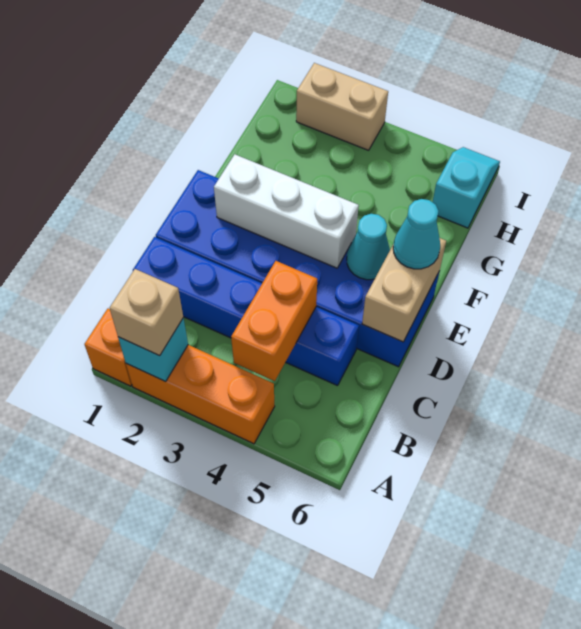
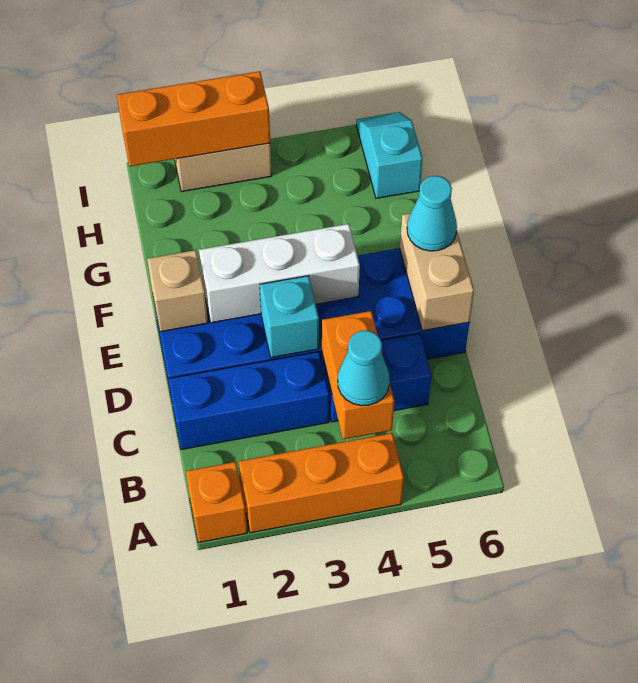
cyan 1x1 brick [118,318,188,381] -> cyan 1x1 brick moved to [260,276,319,358]
tan 1x1 brick [110,269,183,356] -> tan 1x1 brick moved to [147,250,208,332]
cyan 1x1 cone [347,214,390,280] -> cyan 1x1 cone moved to [338,331,390,406]
none -> orange 1x3 brick [117,71,270,166]

